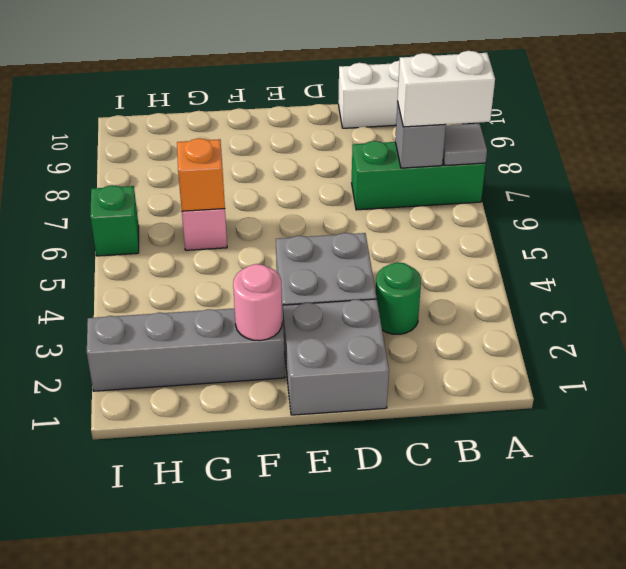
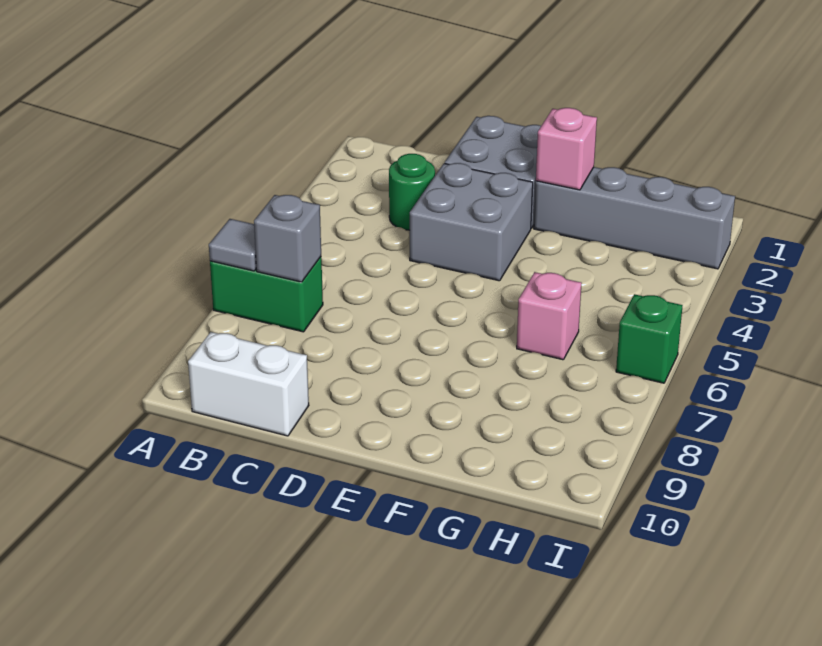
green 1x3 brick [352,141,486,210] -> green 1x2 brick [210,257,323,332]
white 1x2 brick [398,51,495,127] -> none
pink 1x1 round brick [233,264,282,341] -> pink 1x1 brick [536,108,597,190]
orange 1x1 brick [177,138,225,211] -> none

